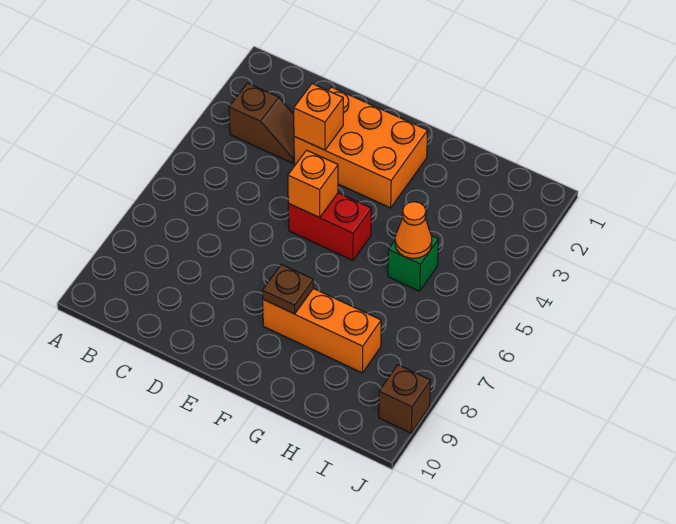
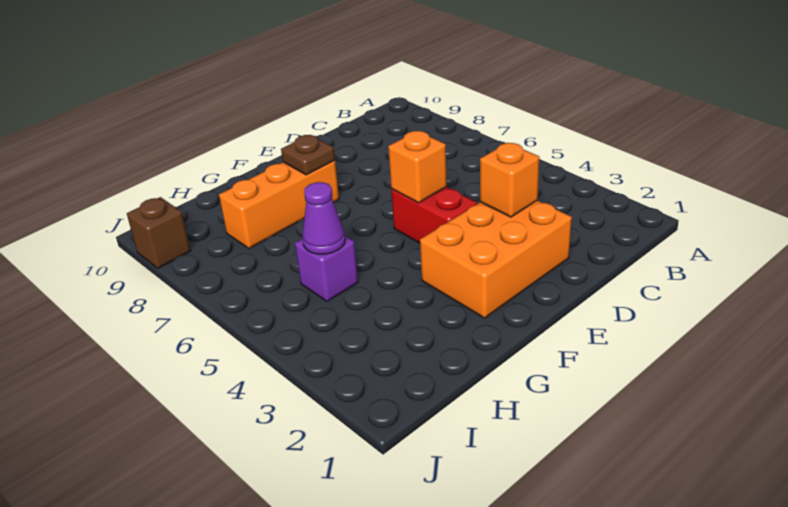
brown 1x2 slope [229,83,294,163] -> none
red 1x2 brick [288,193,371,260] -> red 1x2 brick turned to [391,187,477,243]
green 1x1 brick [388,236,438,291] -> purple 1x1 brick [295,236,358,301]
orange 1x1 cone [395,202,432,258] -> purple 1x1 cone [302,182,345,254]

